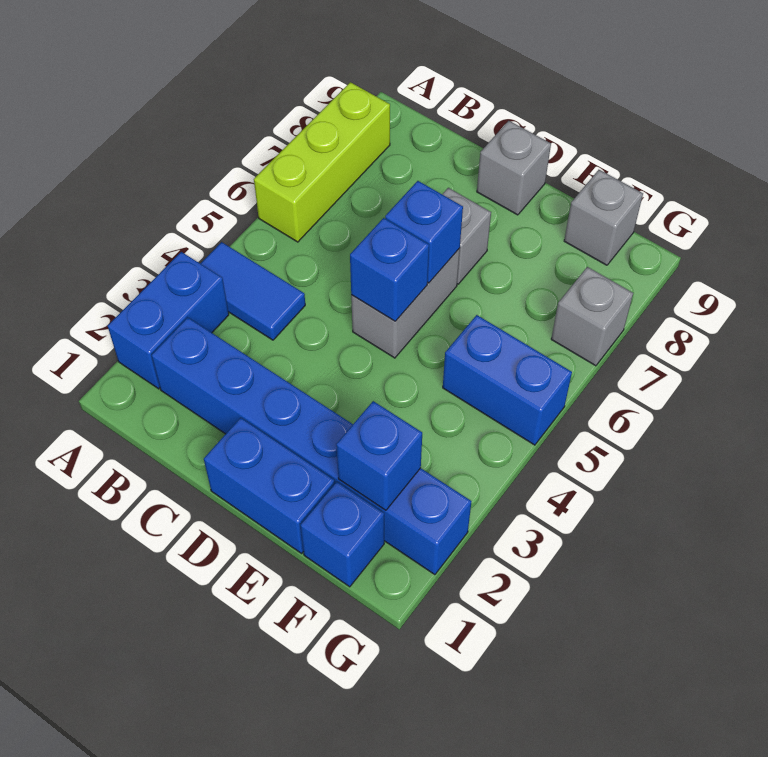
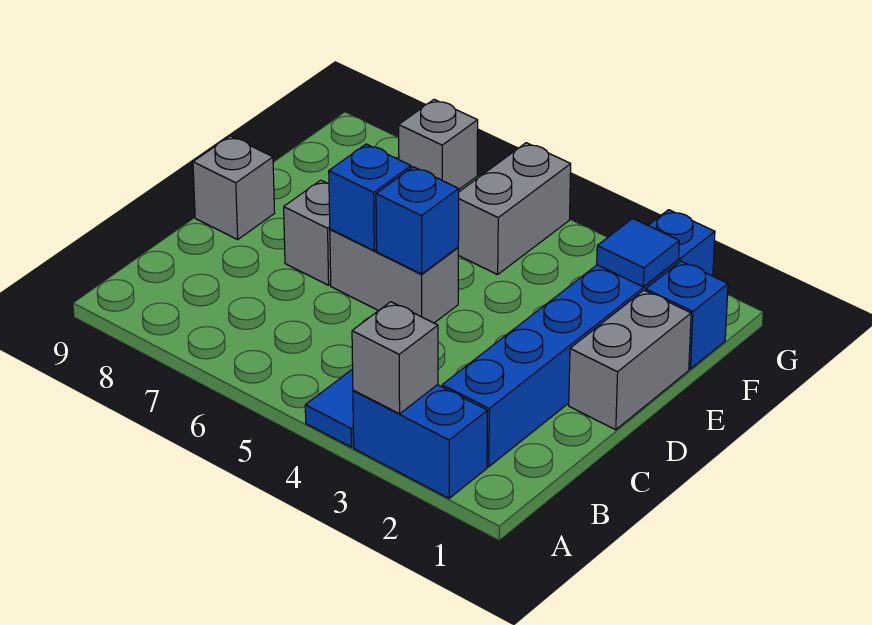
lime 1x3 brick [254,82,390,242] -> none
blue 1x2 brick [204,418,335,553] -> grey 1x2 brick [569,290,691,430]
blue 1x1 brick [336,401,422,510] -> blue 1x1 tile [597,218,679,287]
blue 1x2 brick [443,315,572,445] -> grey 1x2 brick [458,143,571,275]
grey 1x1 brick [564,170,643,265] -> grey 1x1 brick moved to [352,302,438,414]

